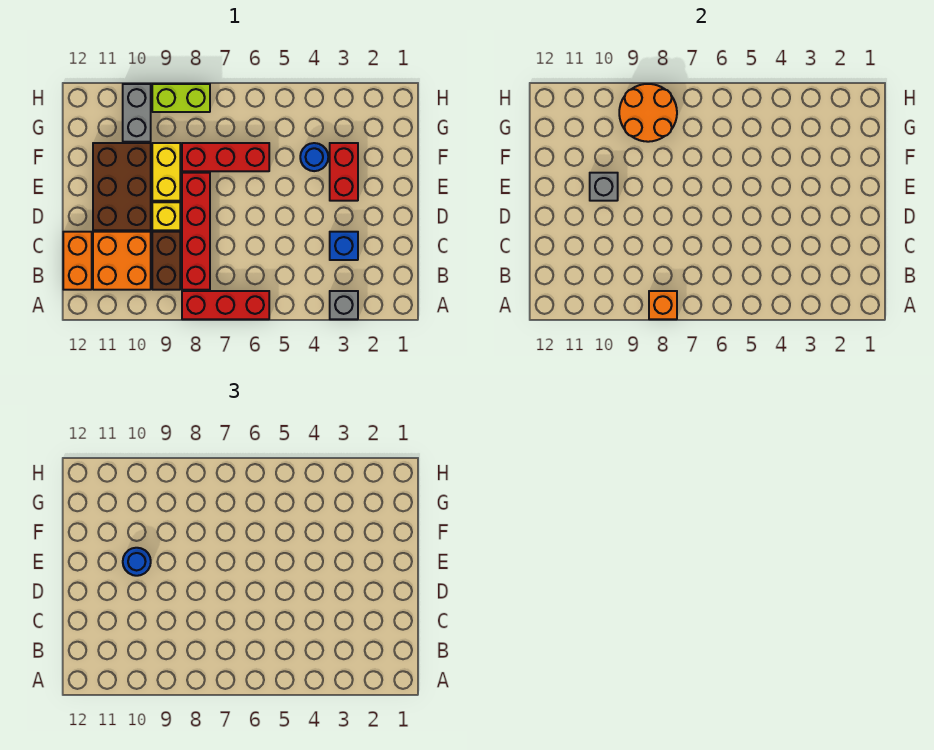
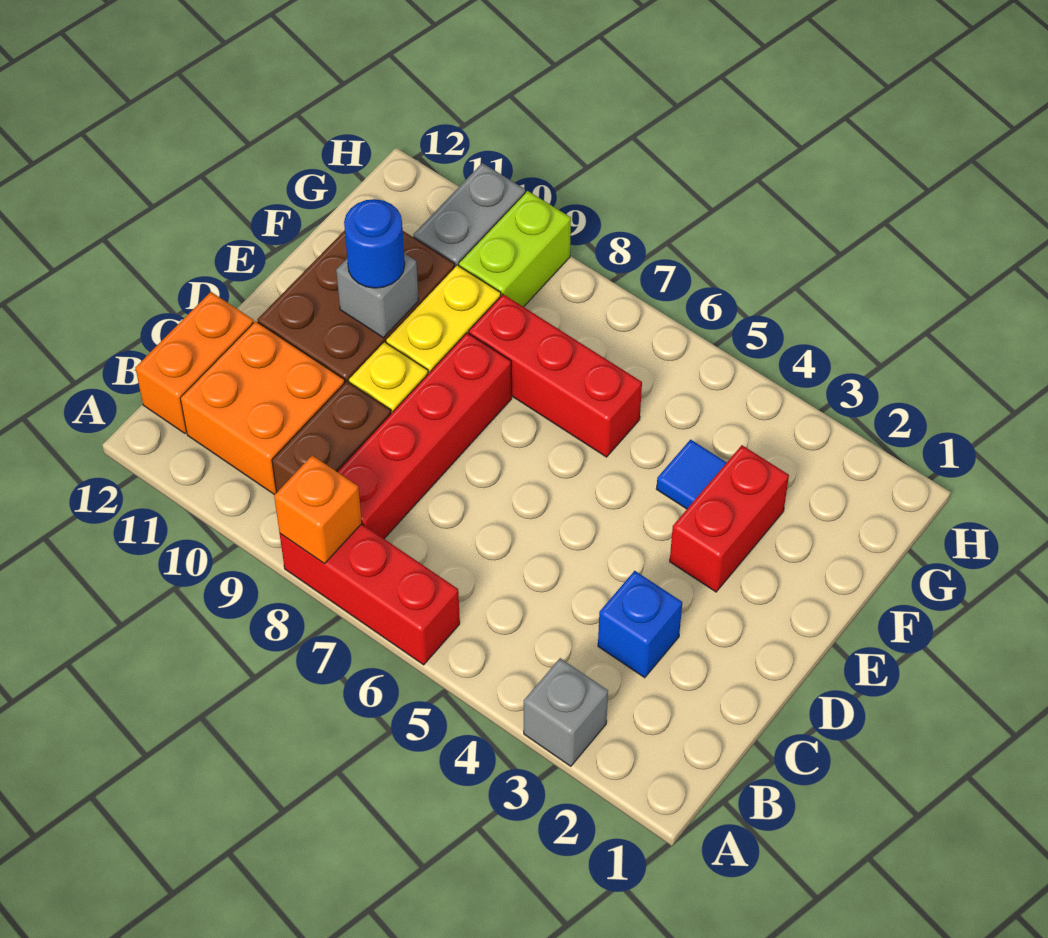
blue 1x1 round brick [300,143,328,171] -> blue 1x1 tile [657,440,727,509]
orange 2x2 round brick [619,84,677,142] -> none
lime 1x2 brick [152,84,210,112] -> lime 1x2 brick turned to [459,191,571,307]

